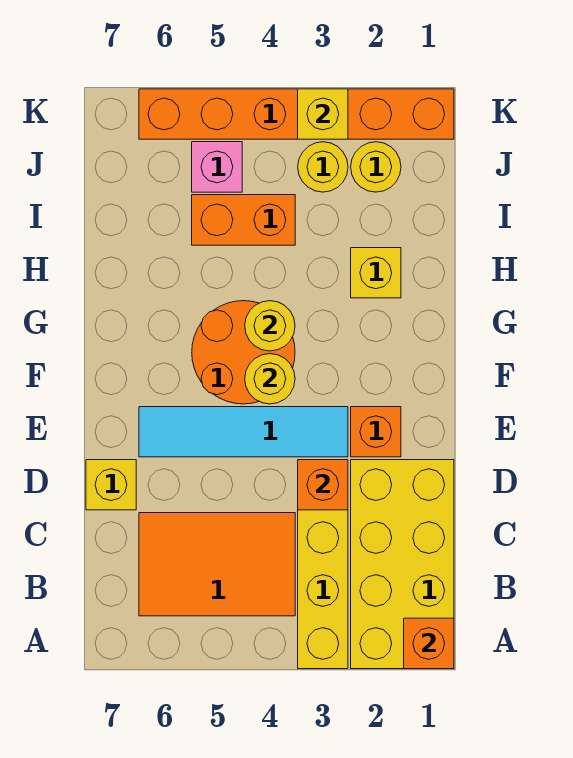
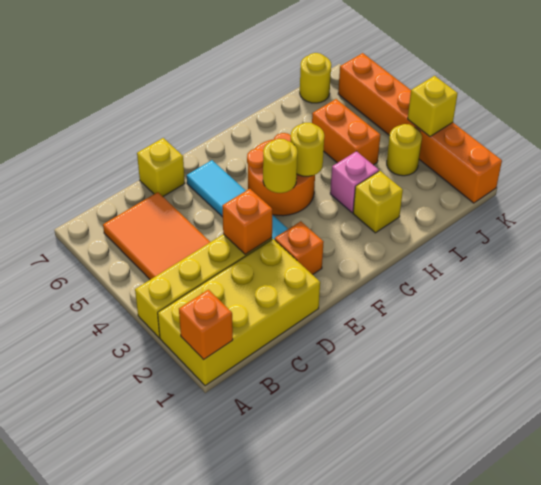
yellow 1x1 round brick [351,142,401,192] -> yellow 1x1 round brick moved to [300,53,331,103]
pink 1x1 brick [192,142,242,192] -> pink 1x1 brick moved to [330,151,379,213]

